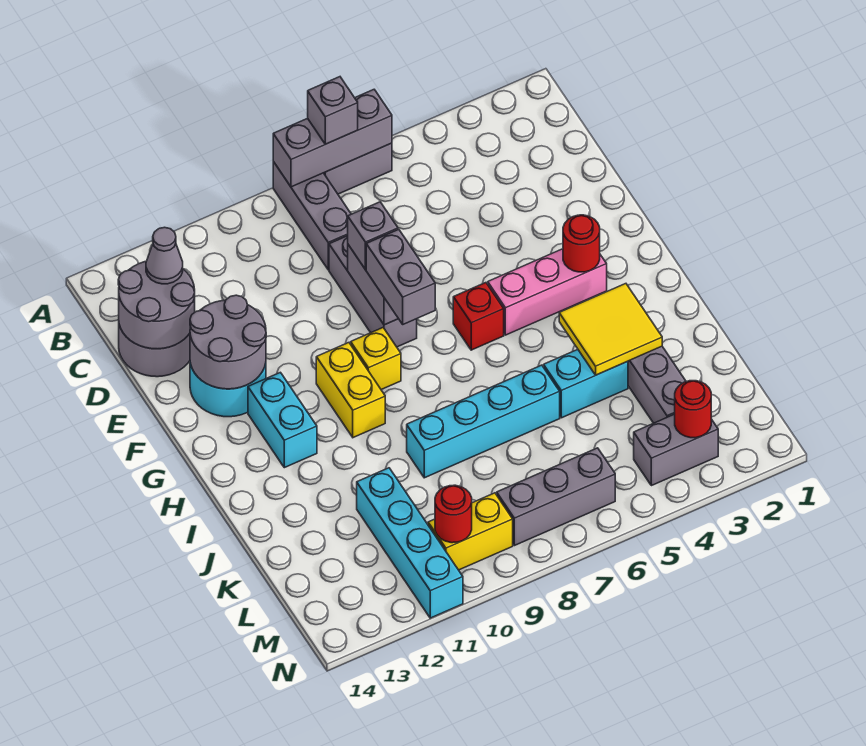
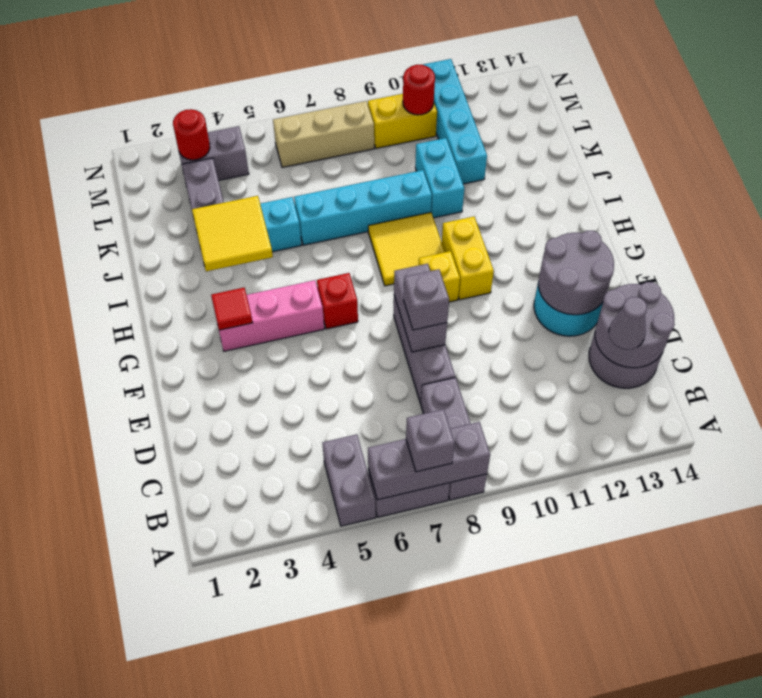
grey 1x2 brick [366,229,435,324] -> grey 1x2 brick moved to [322,434,376,526]
red 1x1 round brick [563,215,600,272] -> red 1x1 tile [211,288,253,330]
cyan 1x2 brick [248,372,317,468] -> cyan 1x2 brick moved to [415,138,464,218]
none -> yellow 2x2 tile [368,212,445,286]
grey 1x3 brick [497,448,615,546] -> tan 1x3 brick [273,101,374,167]

